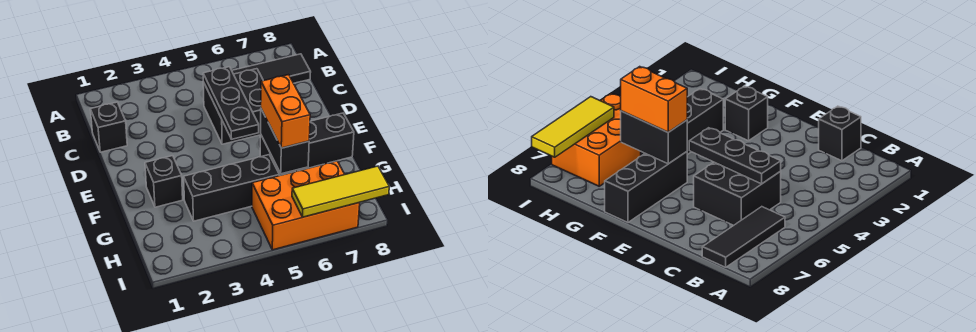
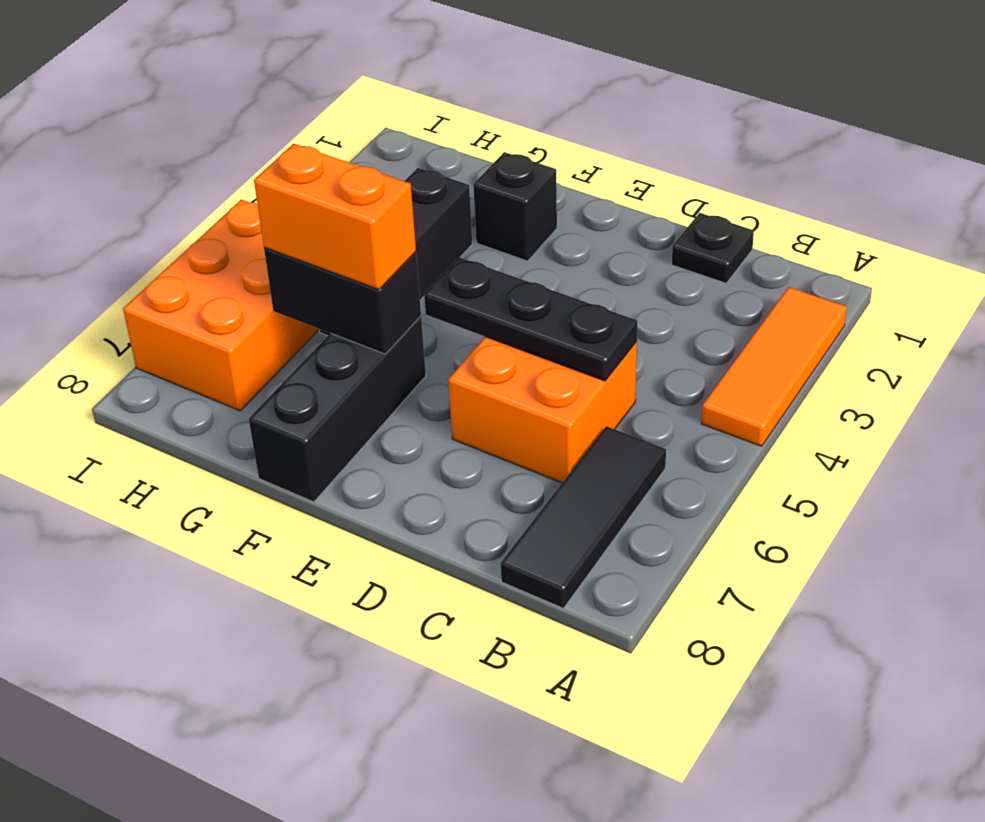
none -> orange 1x3 tile [701,287,847,446]
black 1x1 brick [90,102,127,152] -> black 1x1 plate [672,213,754,283]
black 2x2 brick [203,69,263,144] -> orange 2x2 brick [448,337,637,483]
yellow 1x3 tile [292,166,389,217] -> none

